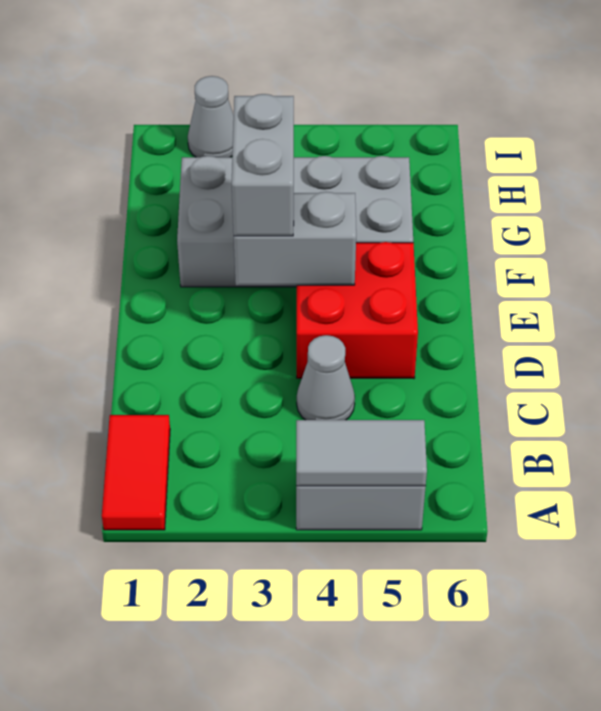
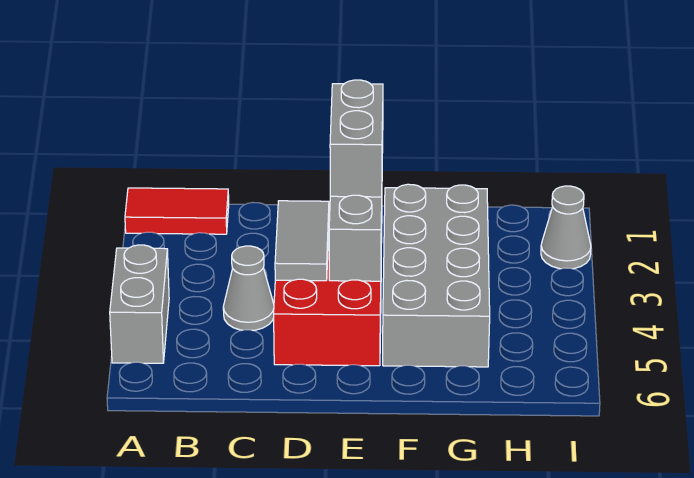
grey 1x2 tile [296,420,427,486] -> grey 1x2 tile moved to [275,201,329,281]
grey 1x2 brick [232,94,294,236] -> grey 1x2 brick turned to [330,80,383,197]

